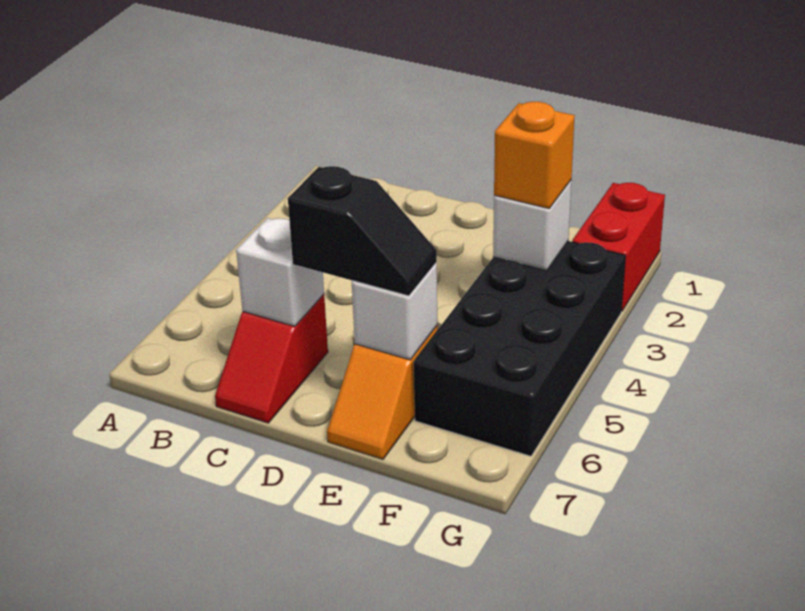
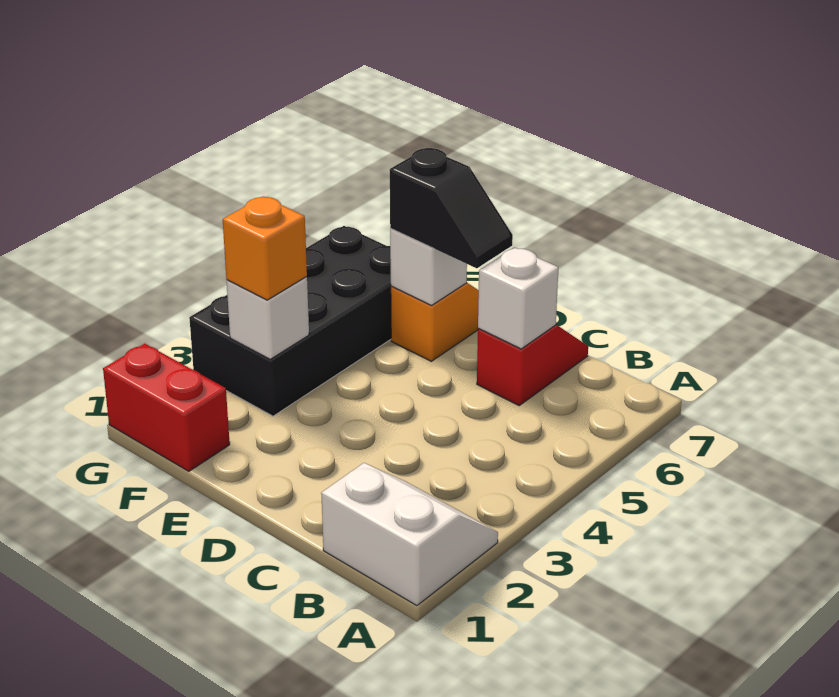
none -> white 2x2 slope [321,463,498,606]
black 1x2 slope [288,166,437,296] -> black 1x2 slope turned to [390,148,513,268]
red 1x2 brick [572,183,665,311] -> red 1x2 brick turned to [103,344,230,471]

